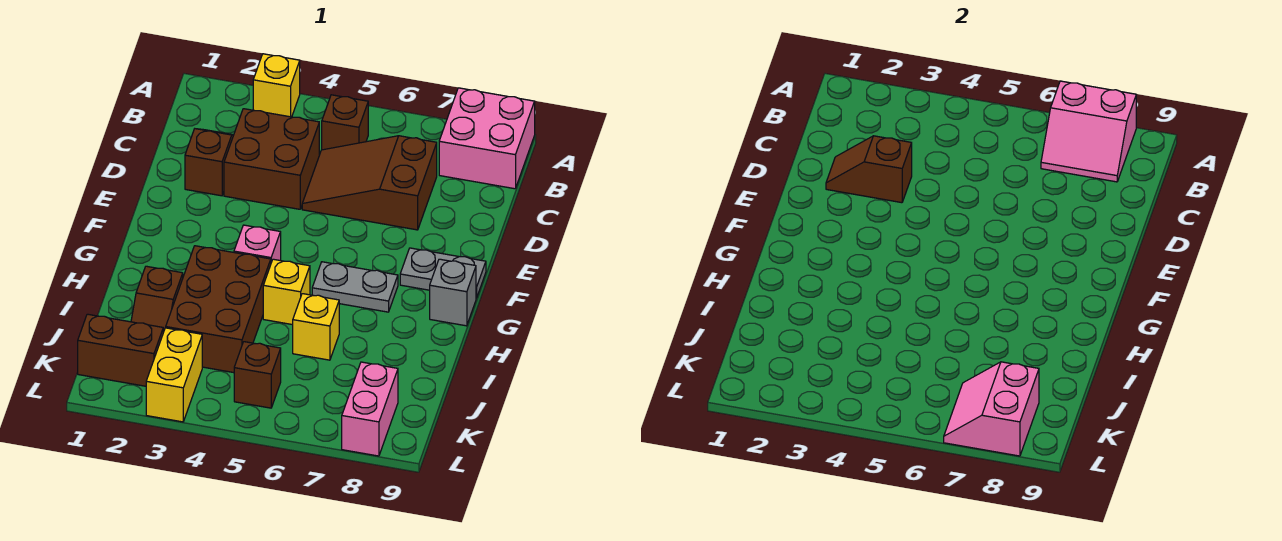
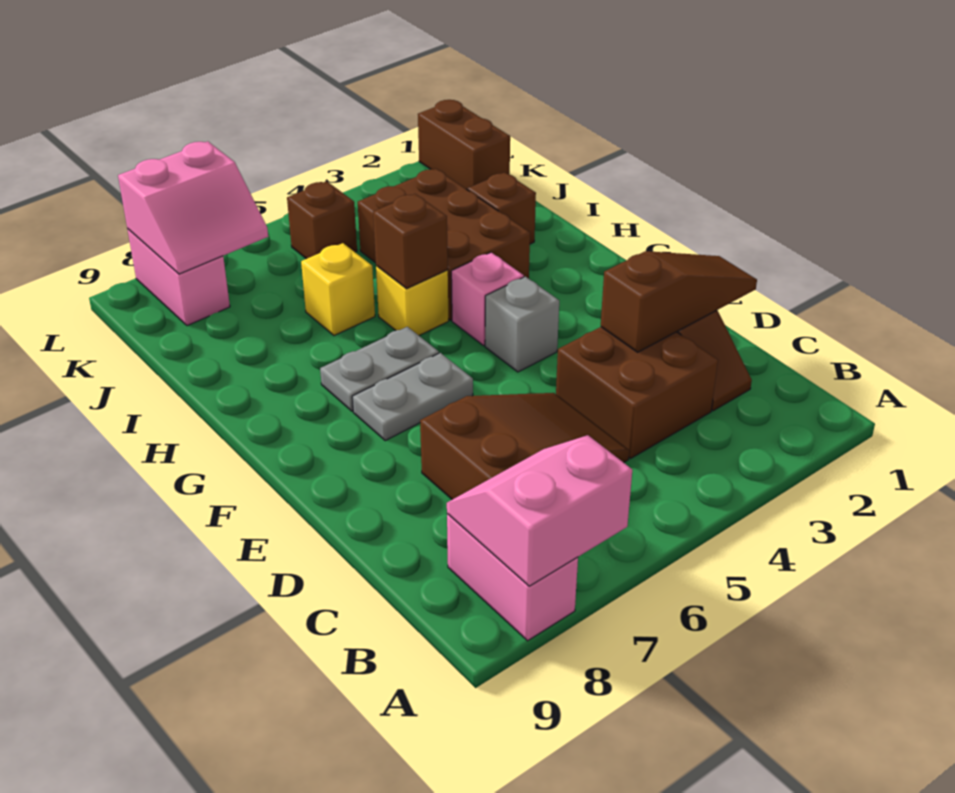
yellow 1x1 brick [253,54,300,117] -> none
pink 2x2 brick [439,88,535,189] -> pink 1x2 brick [447,514,578,641]
brown 1x1 brick [322,95,368,150] -> brown 1x1 brick moved to [373,194,448,289]
brown 1x2 slope [826,136,912,203] -> brown 1x3 slope [601,251,757,352]
grey 1x2 plate [400,248,486,298] -> grey 1x2 plate moved to [352,353,473,441]
grey 1x1 brick [430,259,476,326] -> grey 1x1 brick moved to [485,277,559,372]
brown 1x2 brick [78,314,163,386] -> brown 1x2 brick turned to [418,100,510,189]
yellow 1x2 brick [146,328,202,422] -> none
pink 2x2 slope [944,362,1039,456] -> pink 2x2 slope turned to [118,141,268,274]

